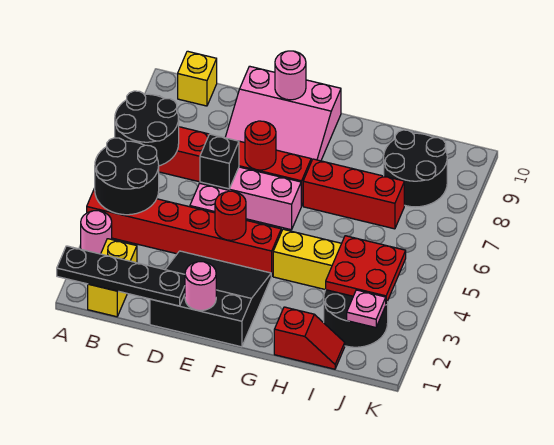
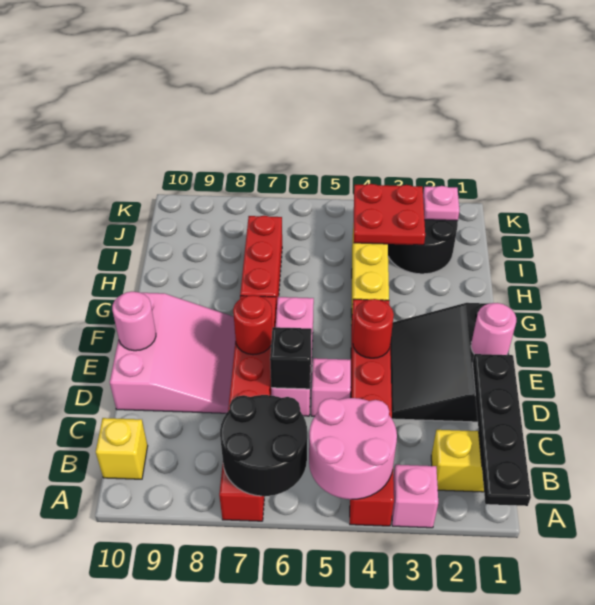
pink 1x1 round brick [81,211,112,254] -> pink 1x1 brick [392,465,438,528]
black 2x2 round brick [95,138,159,215] -> pink 2x2 round brick [309,398,397,499]
red 1x2 slope [274,307,345,369] -> none
black 2x2 round brick [384,130,447,207] -> none

